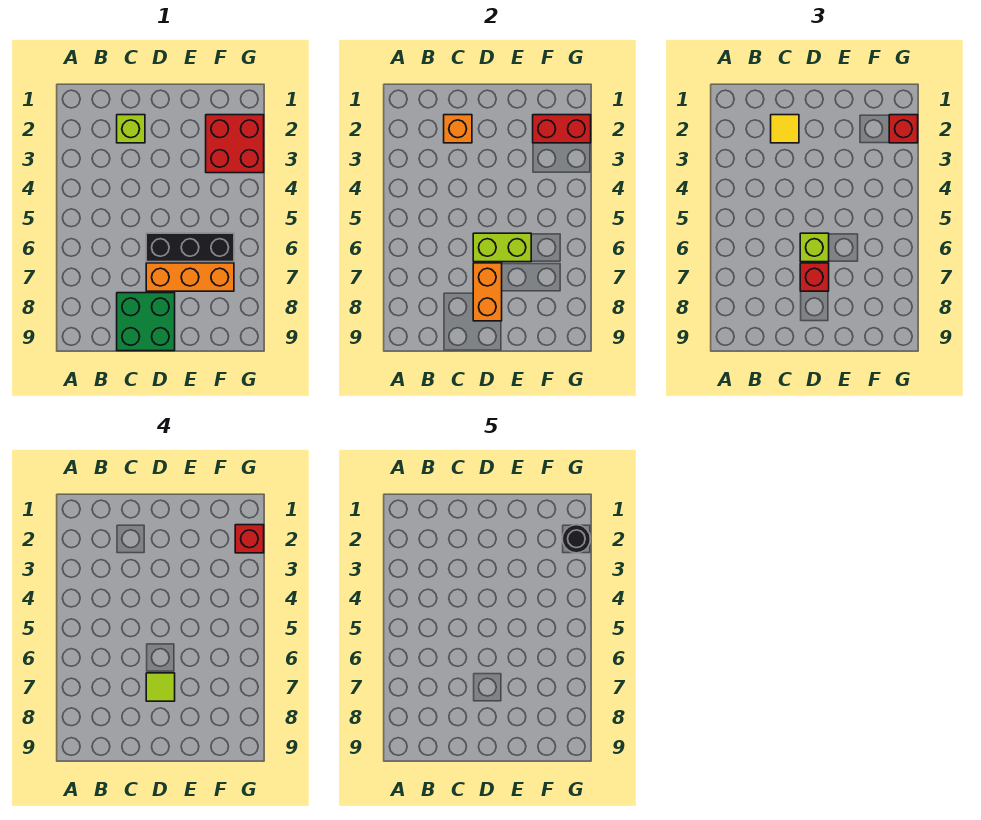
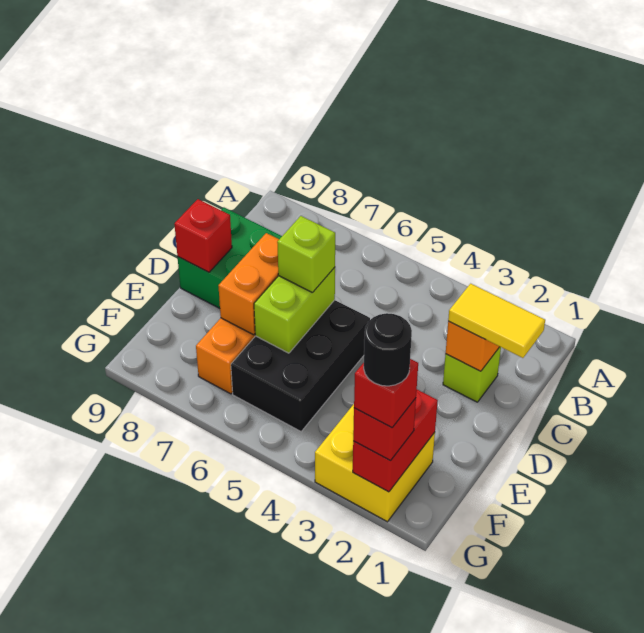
yellow 1x1 tile [771,115,799,143] -> yellow 1x2 tile [448,284,545,358]
black 1x3 brick [146,233,234,262] -> black 2x3 brick [231,300,370,432]
orange 1x2 brick [473,263,502,321] -> orange 1x2 brick turned to [218,233,279,335]
red 1x1 brick [800,263,829,291] -> red 1x1 brick moved to [174,199,232,272]
lime 1x1 tile [146,673,175,701] -> none
red 2x2 brick [206,115,264,173] -> yellow 2x2 brick [315,404,435,522]

